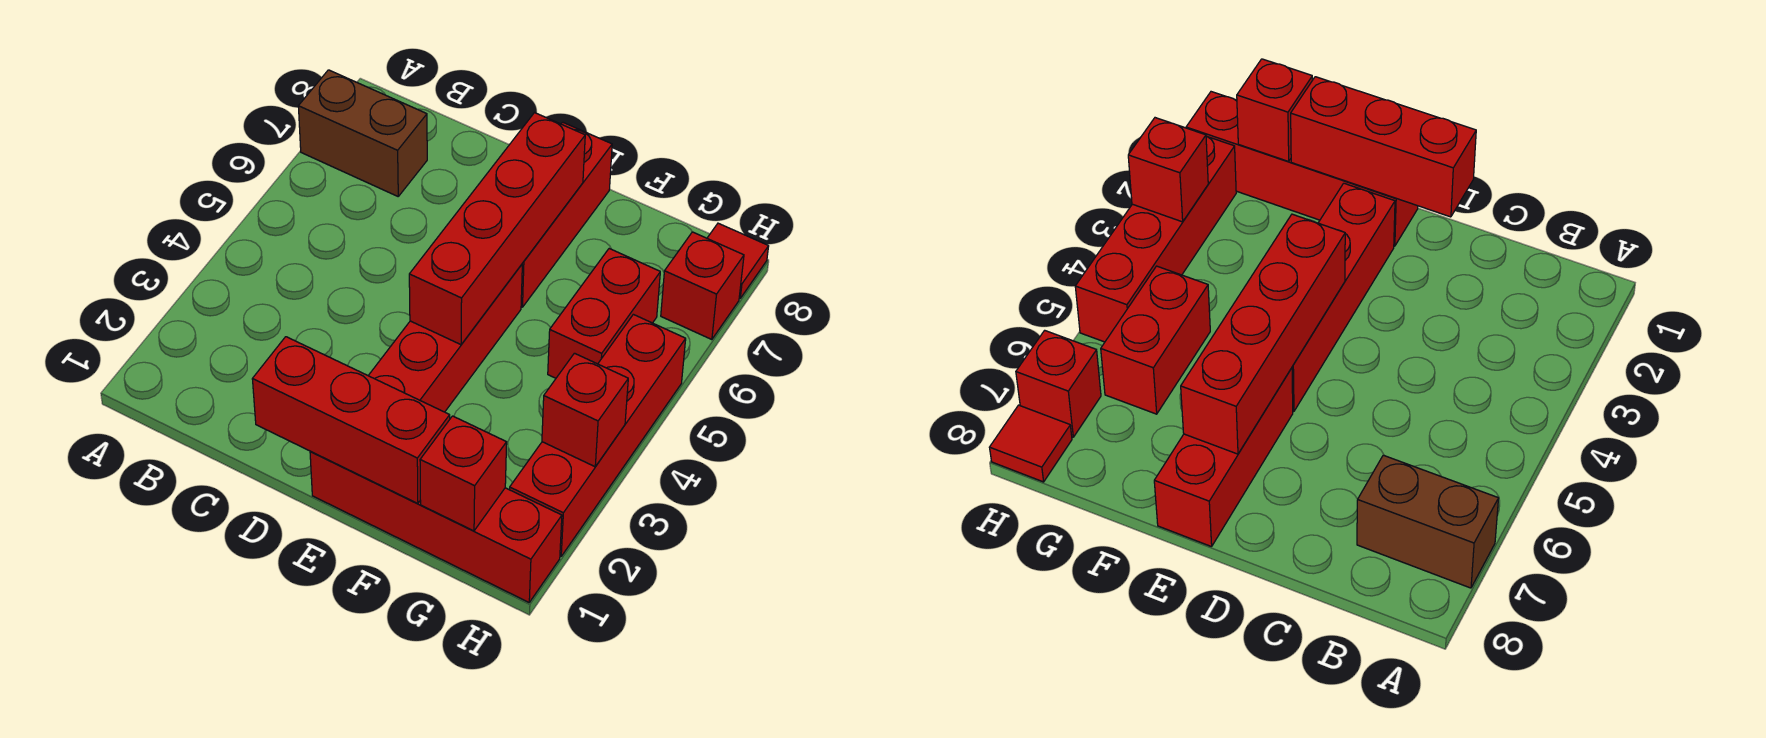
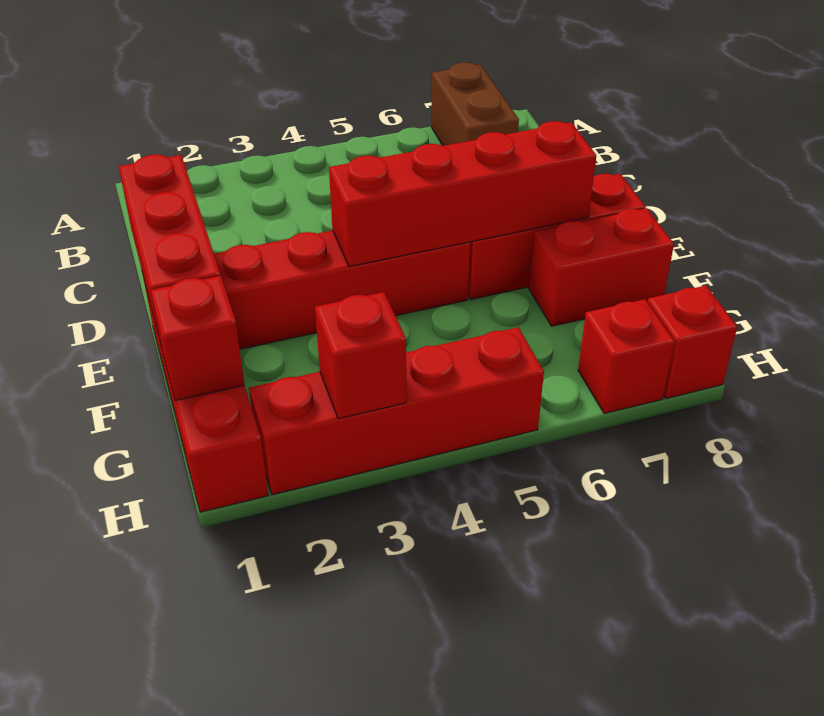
red 1x2 brick [548,249,660,378] -> red 1x2 brick moved to [529,208,674,326]
red 1x1 tile [707,223,769,298] -> red 1x1 brick [648,286,737,398]

